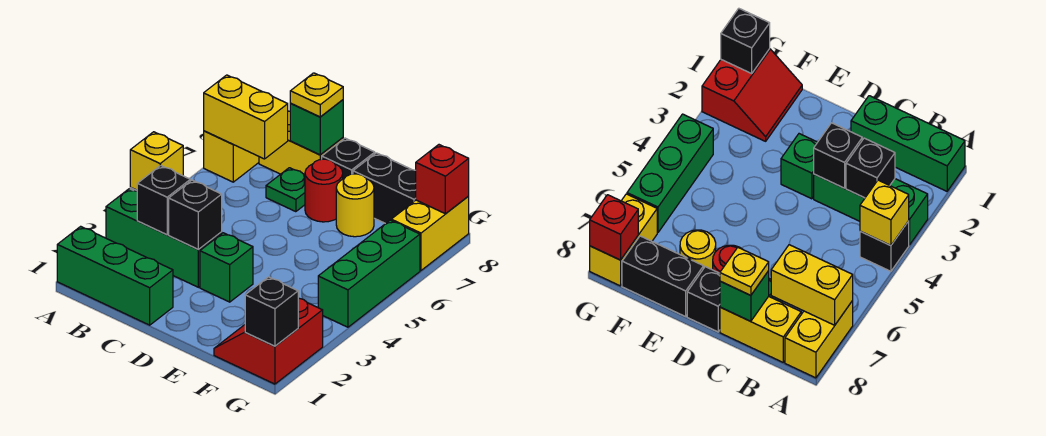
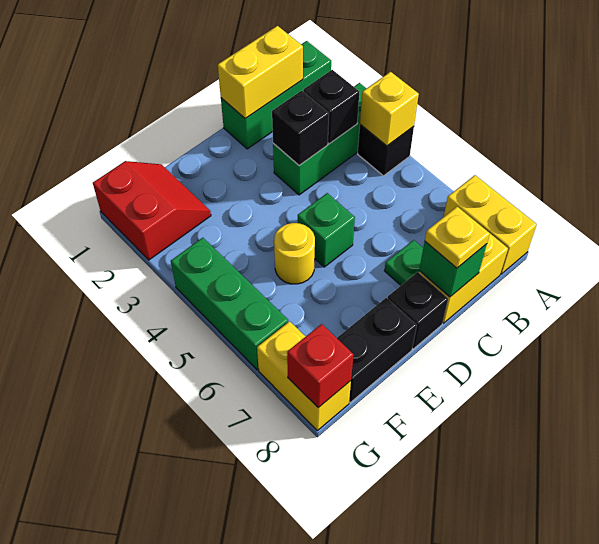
yellow 1x2 brick [204,75,288,159] -> yellow 1x2 brick moved to [218,26,303,119]
green 1x1 brick [200,233,253,302] -> green 1x1 brick moved to [298,193,355,267]
red 1x1 round brick [305,159,343,222] -> none
yellow 1x1 round brick [336,174,374,237] -> yellow 1x1 round brick moved to [274,223,315,284]
black 1x1 brick [245,277,298,346] -> none

